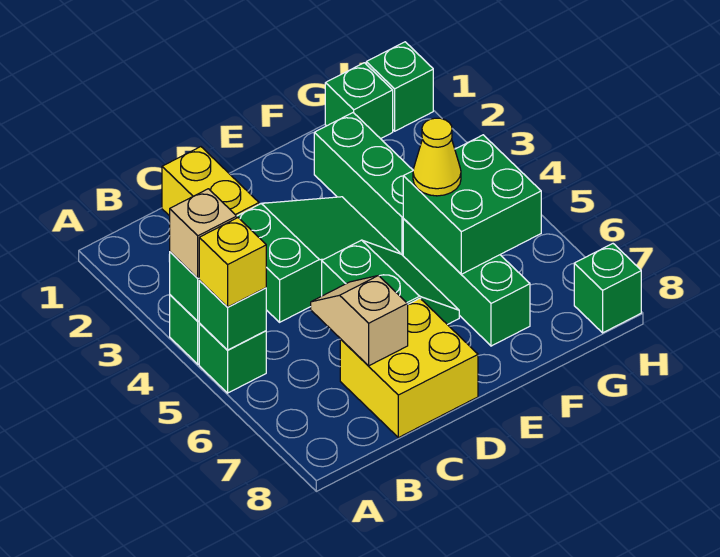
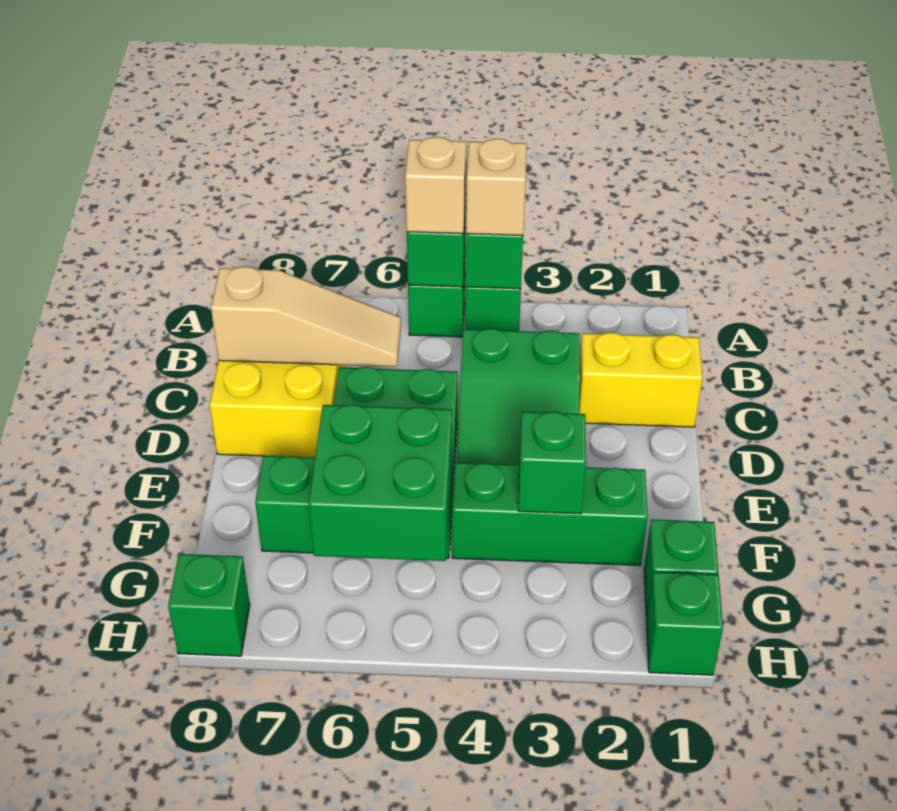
yellow 1x1 brick [199,218,266,307] -> tan 1x1 brick [405,137,466,234]
tan 1x2 slope [311,276,408,366] -> tan 1x3 slope [211,267,401,367]
none -> green 1x1 brick [518,412,586,514]
yellow 1x1 cone [413,118,461,196] -> none

